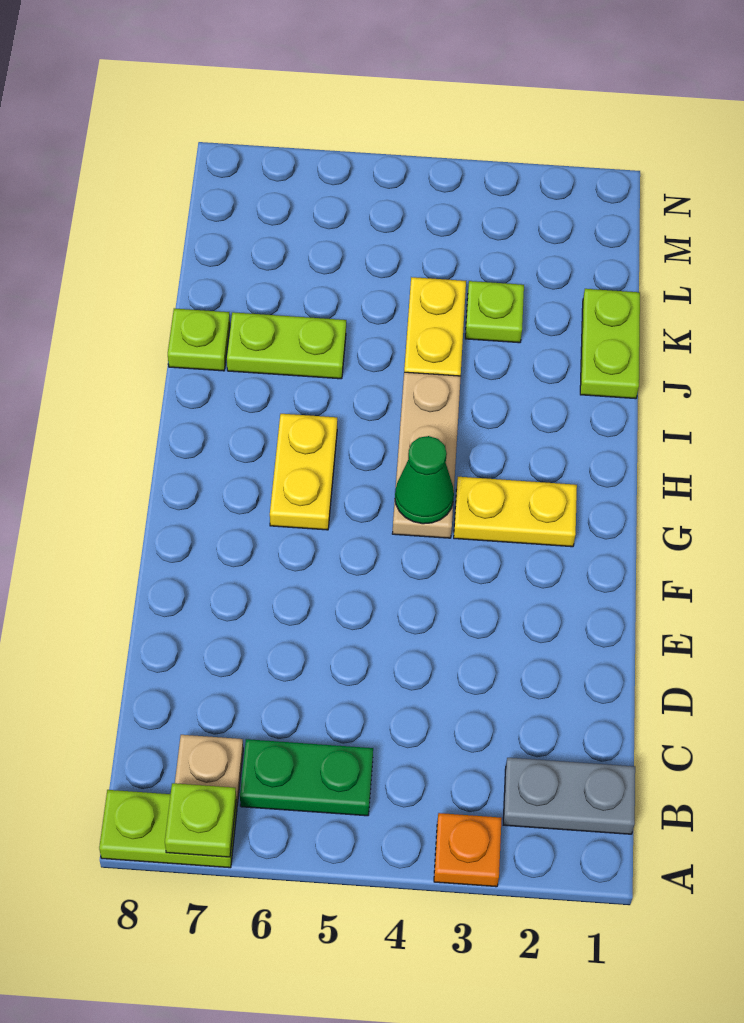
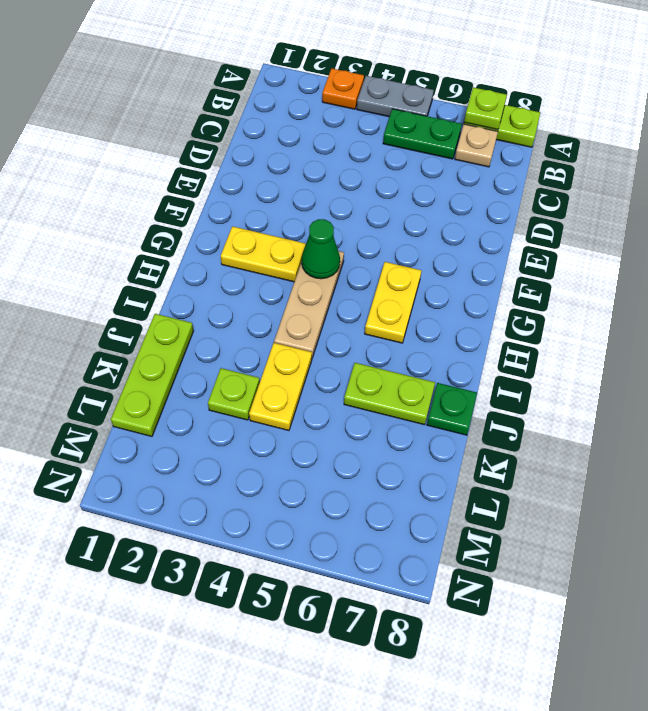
grey 1x2 plate [503,758,635,834] -> grey 1x2 plate moved to [357,76,434,117]
lime 1x2 plate [580,289,640,399] -> lime 1x3 plate [111,314,194,436]
lime 1x1 plate [168,308,230,371] -> green 1x1 plate [427,383,477,435]

